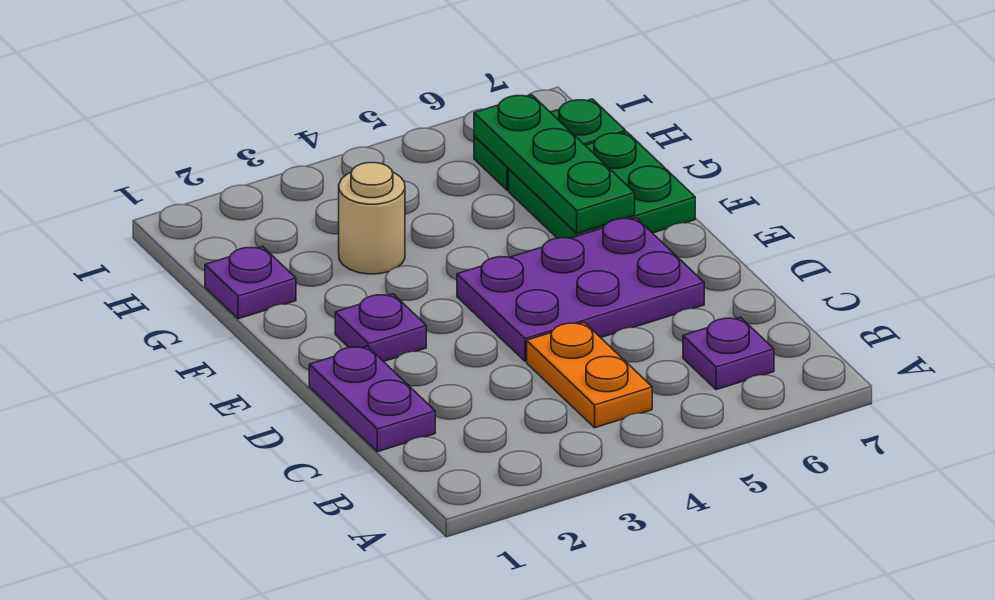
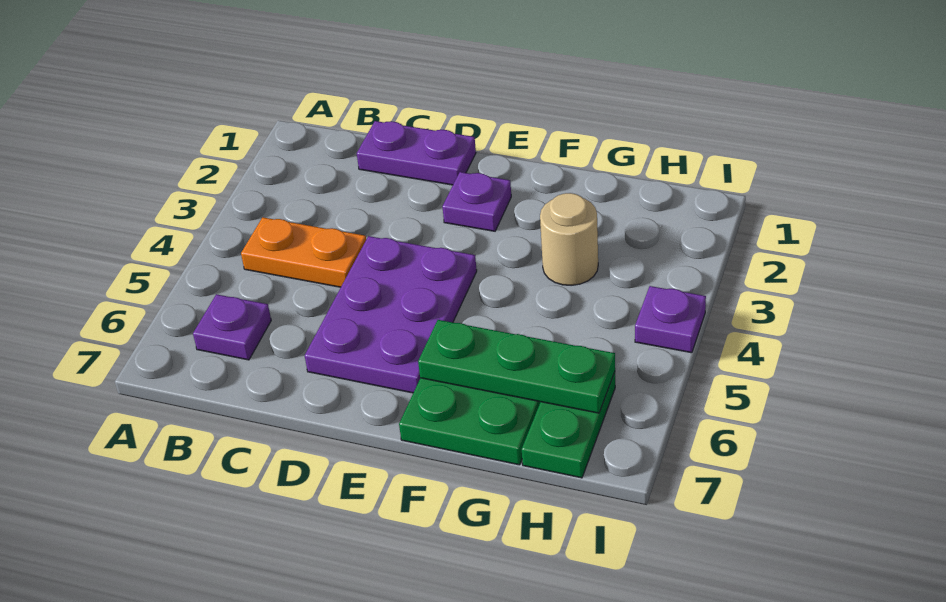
purple 1x1 plate [205,246,296,319] -> purple 1x1 plate moved to [635,286,706,353]

